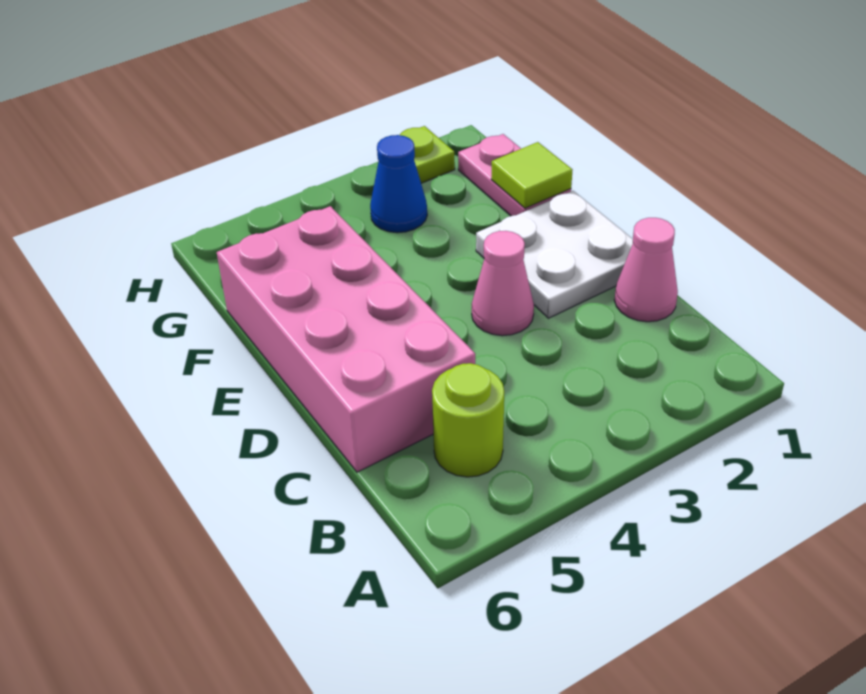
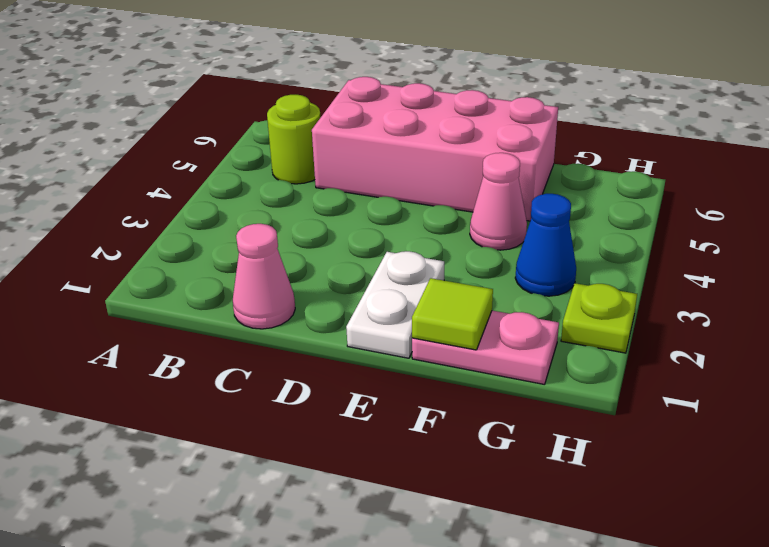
white 2x2 plate [476,191,633,318] -> white 1x2 plate [346,251,444,358]
pink 1x1 cone [472,231,534,336] -> pink 1x1 cone moved to [470,153,527,250]

